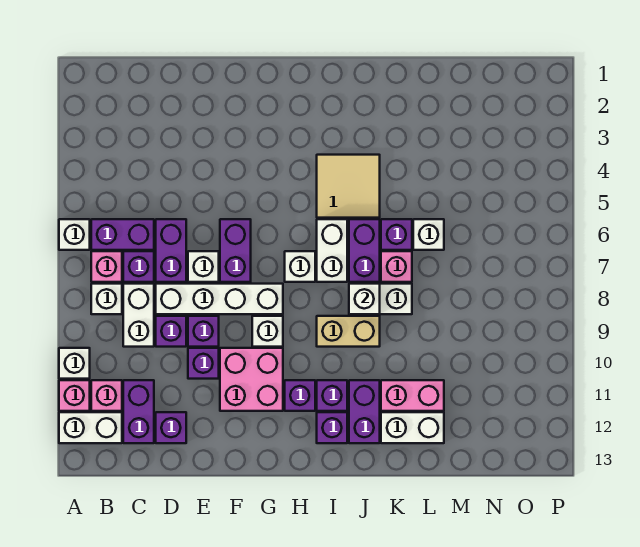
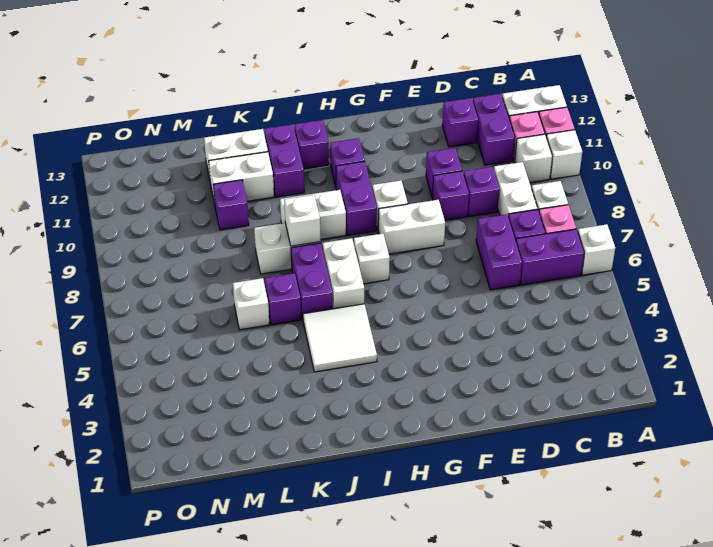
white 1x4 brick [156,284,283,314] -> white 1x2 brick [378,200,445,254]
white 1x1 brick [188,251,219,282] -> white 1x1 brick moved to [514,134,552,183]
purple 1x2 brick [220,219,251,282] -> purple 1x2 brick moved to [336,161,377,235]
pink 2x2 brick [220,348,283,411] -> none
tan 2x2 tile [317,155,380,218] -> white 2x2 tile [303,304,377,372]
tan 1x2 brick [317,316,380,347] -> white 1x2 brick [280,190,346,239]
purple 1x1 brick [317,380,347,411] -> purple 1x1 brick moved to [213,180,249,230]
pink 1x1 brick [381,251,412,282] -> none
pink 1x2 brick [381,380,444,411] -> white 1x2 brick [209,152,274,204]

